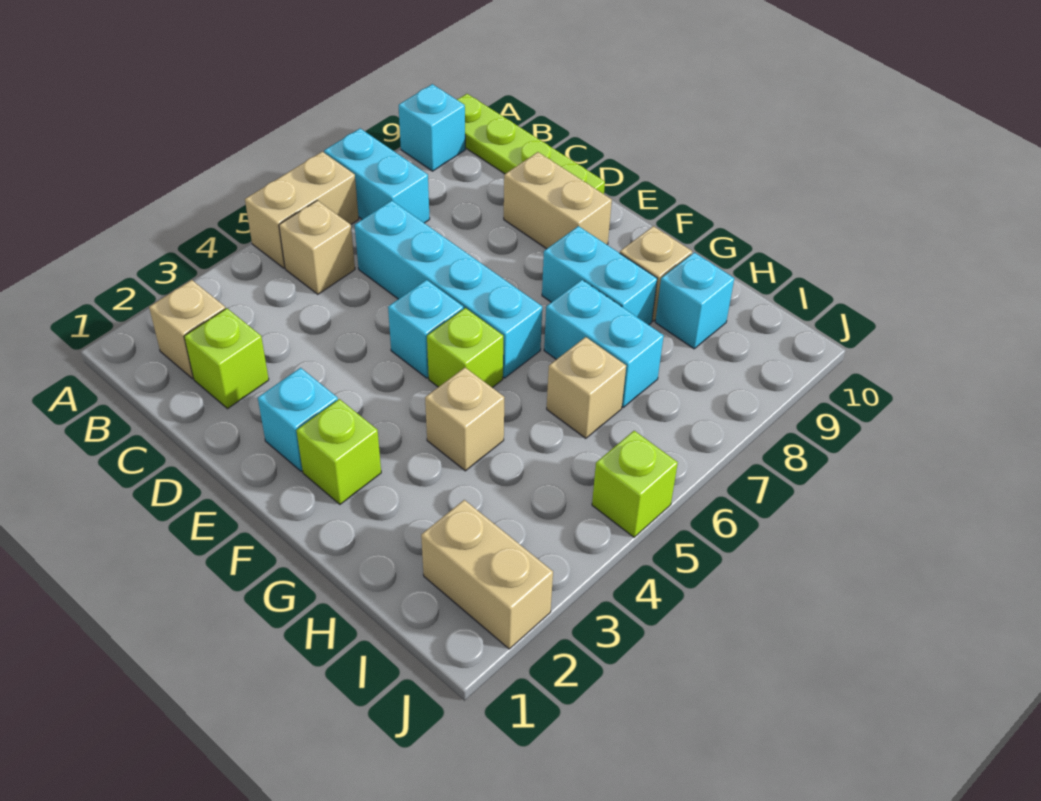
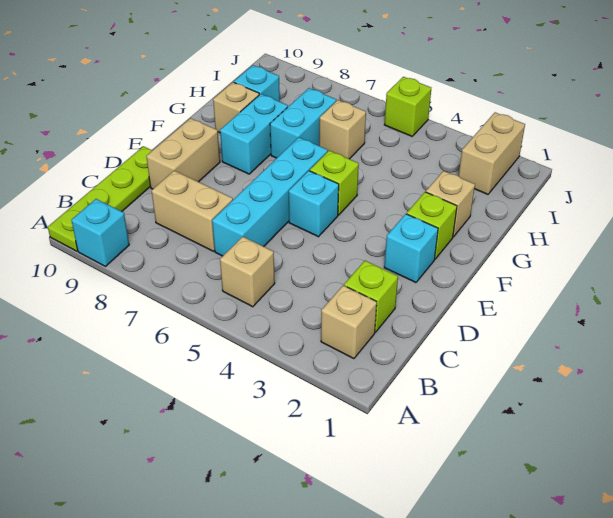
tan 1x2 brick [245,152,359,268] -> tan 1x2 brick moved to [152,171,233,251]
cyan 1x2 brick [324,129,430,223] -> none
tan 1x1 brick [425,368,504,471] -> tan 1x1 brick moved to [426,171,475,237]

